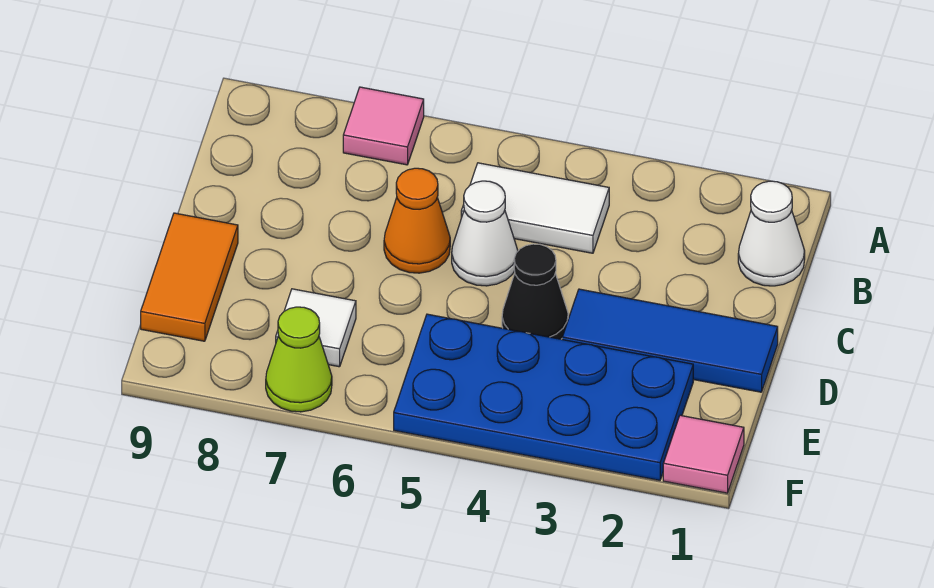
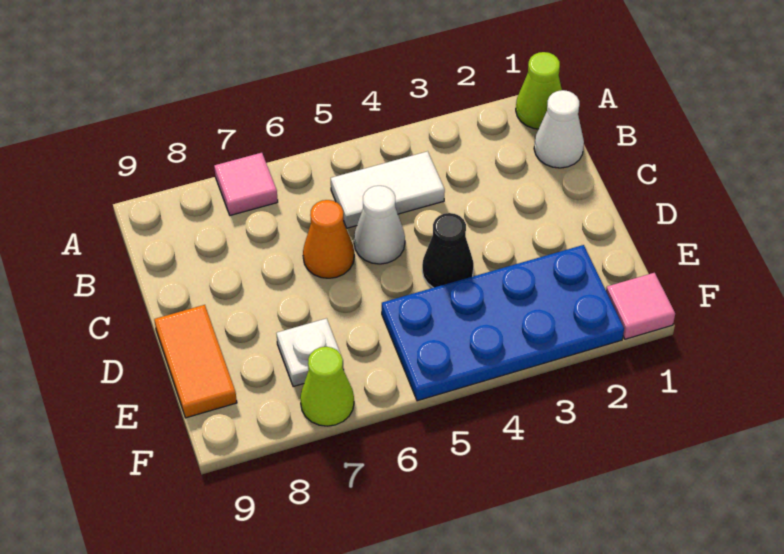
none -> lime 1x1 cone [516,52,562,129]
blue 1x3 tile [562,289,778,392] -> none
white 1x1 tile [276,289,356,367] -> white 1x1 plate [276,318,344,387]

